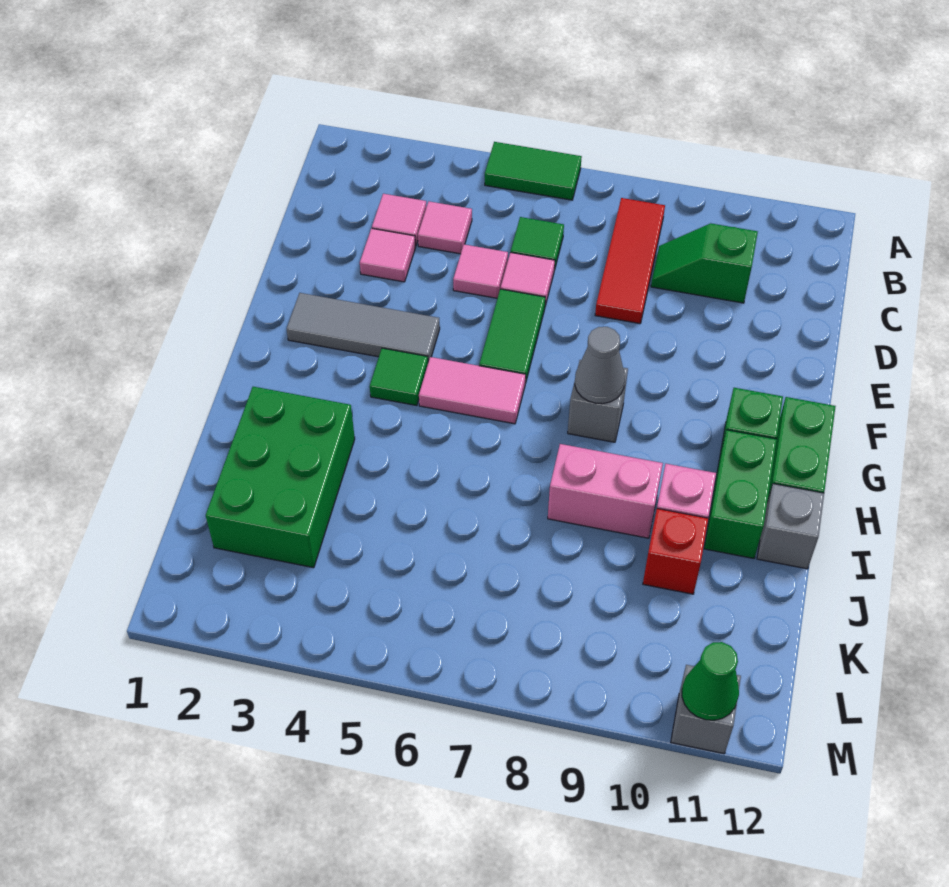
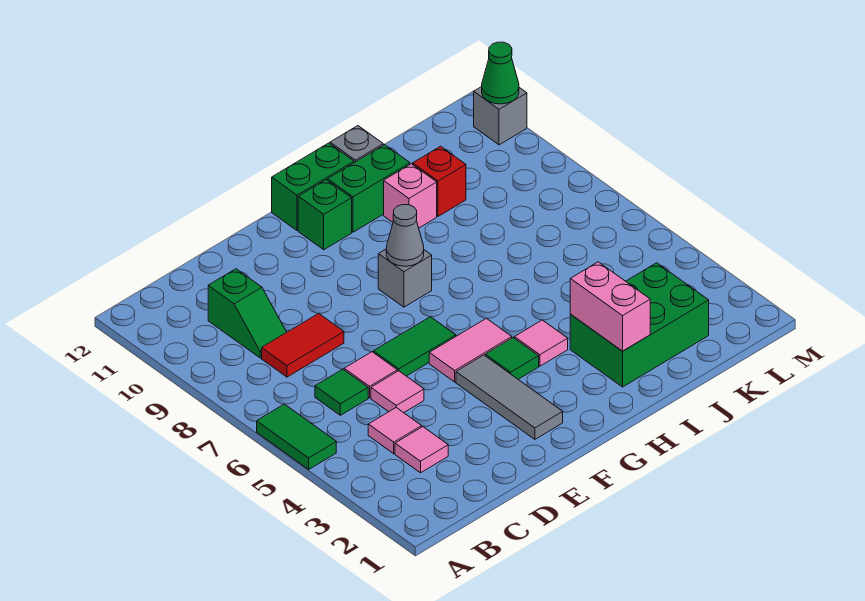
red 1x3 tile [595,198,665,324] -> red 1x2 tile [262,313,344,377]
pink 1x1 tile [360,228,416,282] -> pink 1x1 tile moved to [515,320,568,366]
pink 1x2 tile [419,357,526,424] -> pink 1x2 tile turned to [429,318,512,382]
pink 1x2 brick [548,444,663,538] -> pink 1x2 brick moved to [570,262,650,351]

